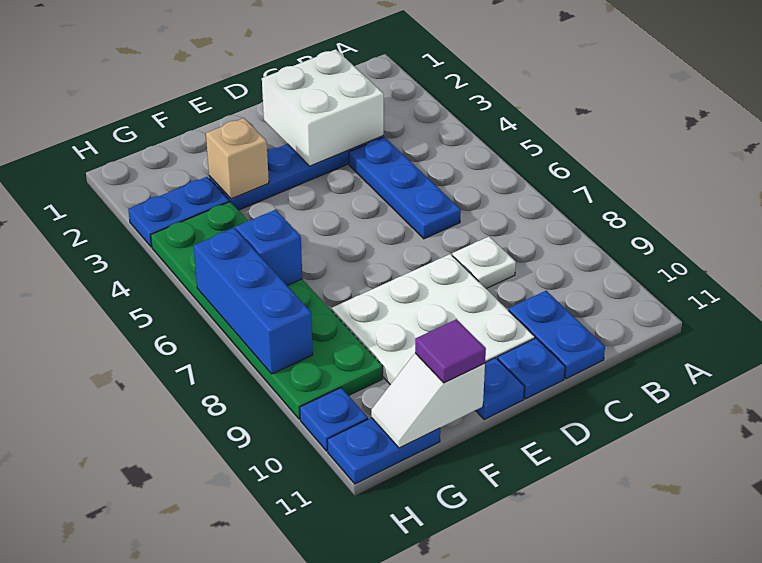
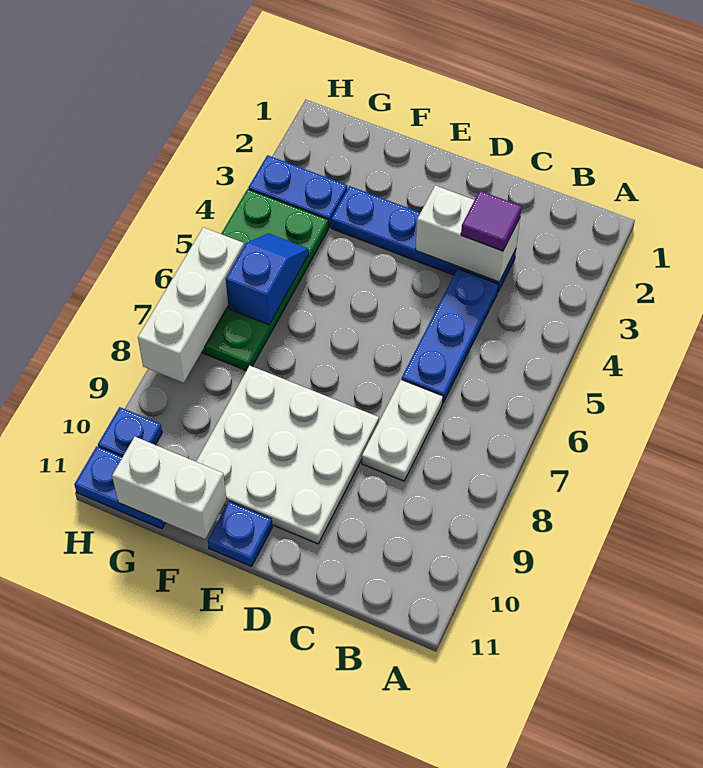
white 2x2 brick [262,49,384,166] -> white 1x2 brick [416,185,520,282]
white 1x1 plate [452,237,516,289] -> white 1x2 plate [362,380,443,481]
blue 1x2 plate [509,291,605,379] -> none
blue 1x1 plate [498,338,565,399] -> none
tan 1x1 brick [206,118,269,199] -> none
white 1x2 slope [371,353,485,448] -> white 1x2 brick [112,437,227,539]
purple 1x1 tile [415,319,486,383] -> purple 1x1 tile moved to [461,191,522,251]
green 2x6 plate [151,202,383,419] -> green 2x4 plate [201,189,328,371]
blue 1x3 brick [194,228,313,374] -> white 1x3 brick [138,227,244,383]

